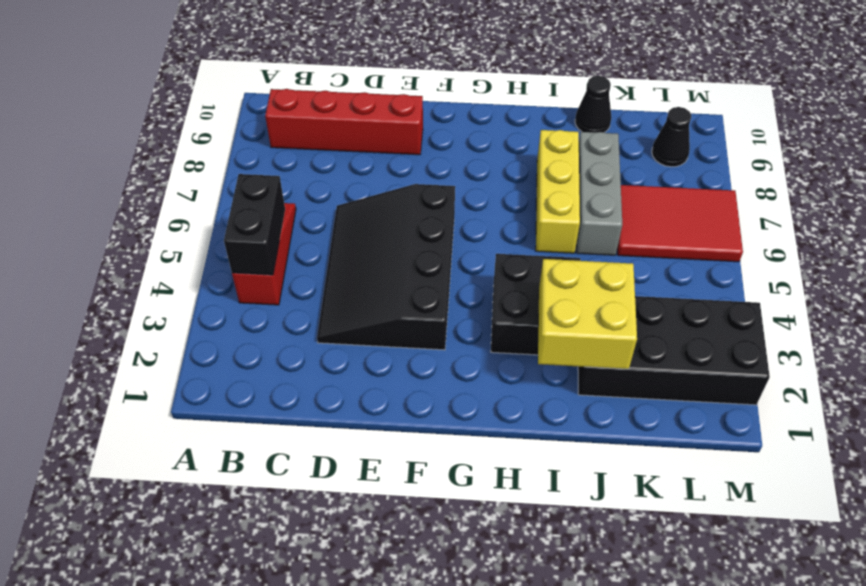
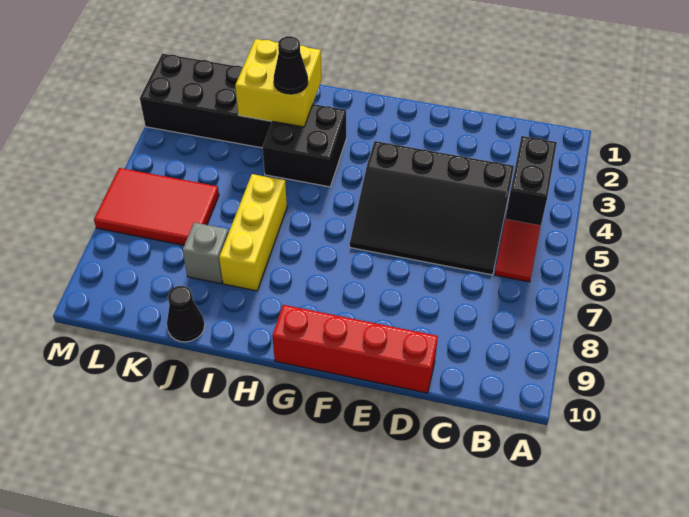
red 1x4 brick [265,89,423,155] -> red 1x4 brick moved to [272,305,438,393]
black 3x4 slope [317,184,455,350] -> black 3x4 slope turned to [350,141,514,275]
grey 1x3 brick [577,132,622,255] -> grey 1x1 brick [182,222,229,284]
black 1x1 cone [652,107,691,167] -> black 1x1 cone moved to [274,36,308,94]

